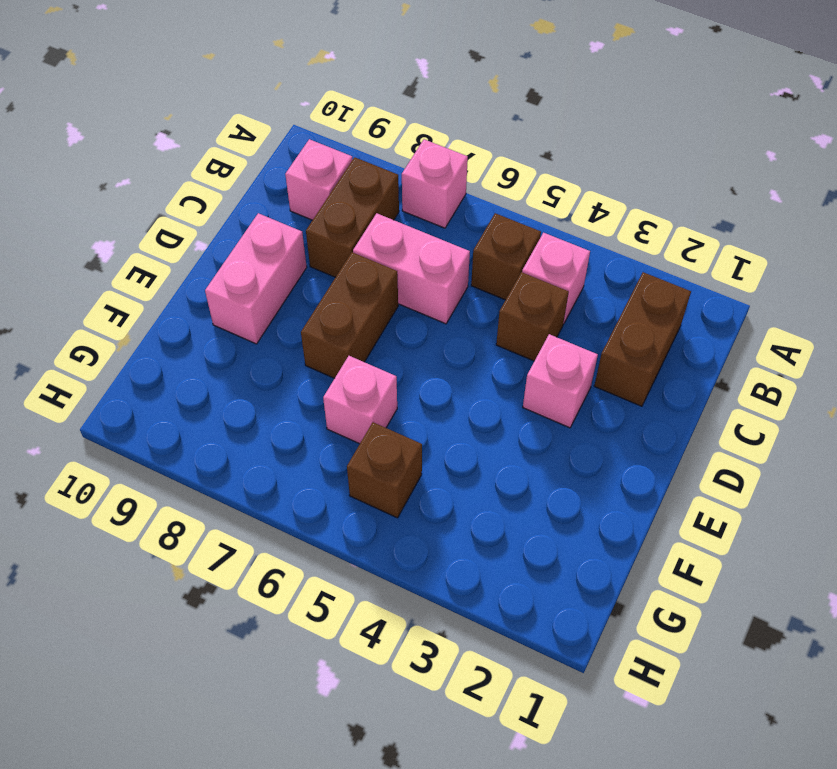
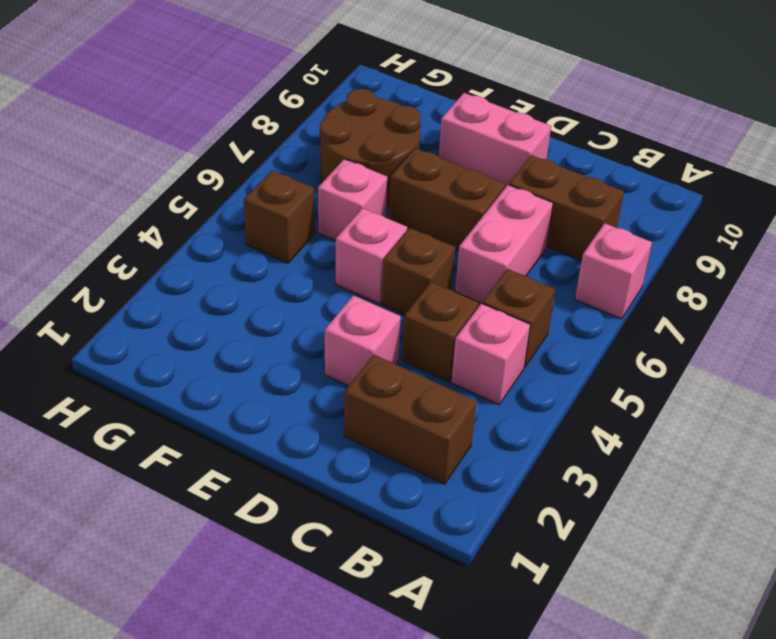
pink 1x1 brick [285,139,352,220] -> pink 1x1 brick moved to [336,208,407,304]
none -> brown 1x1 brick [382,228,455,315]
none -> brown 2x2 round brick [320,89,421,206]

